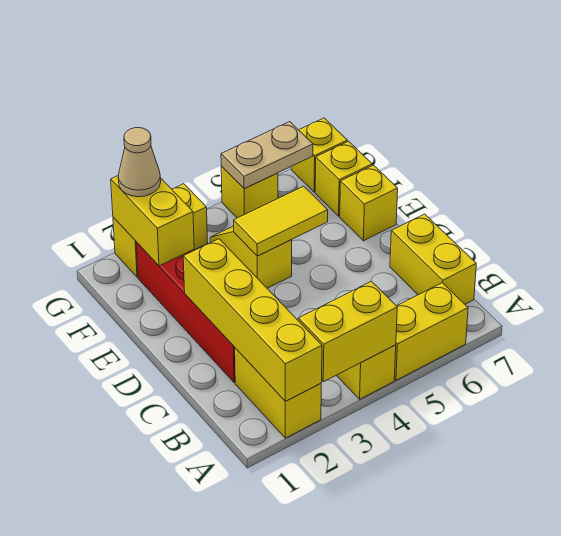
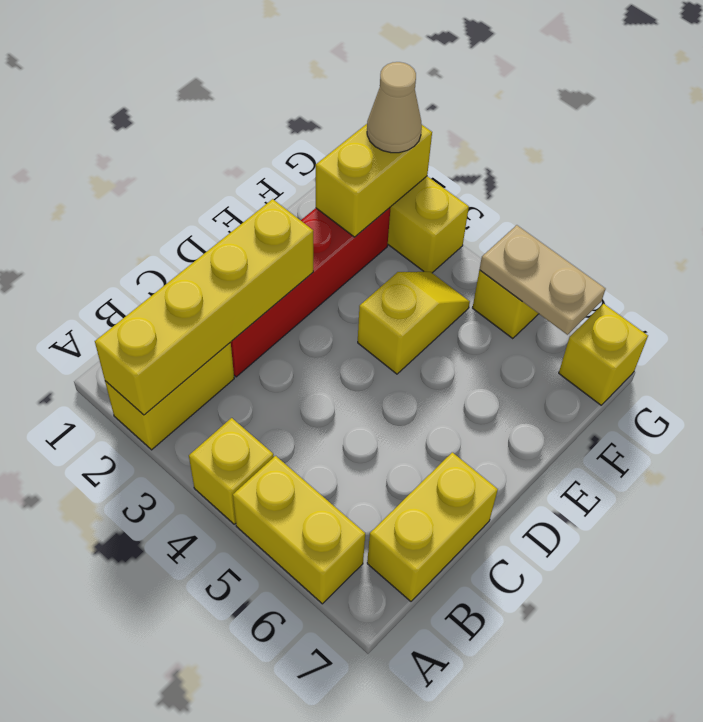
yellow 1x2 brick [298,281,397,382] -> none
yellow 1x2 tile [234,186,328,256] -> none
yellow 1x1 brick [340,165,398,241] -> none
yellow 1x1 brick [315,141,372,216] -> none

